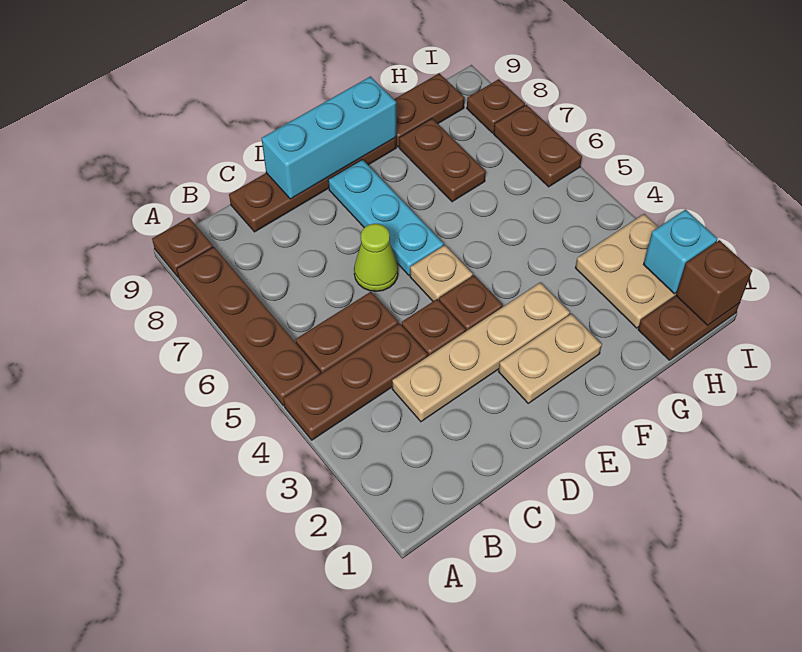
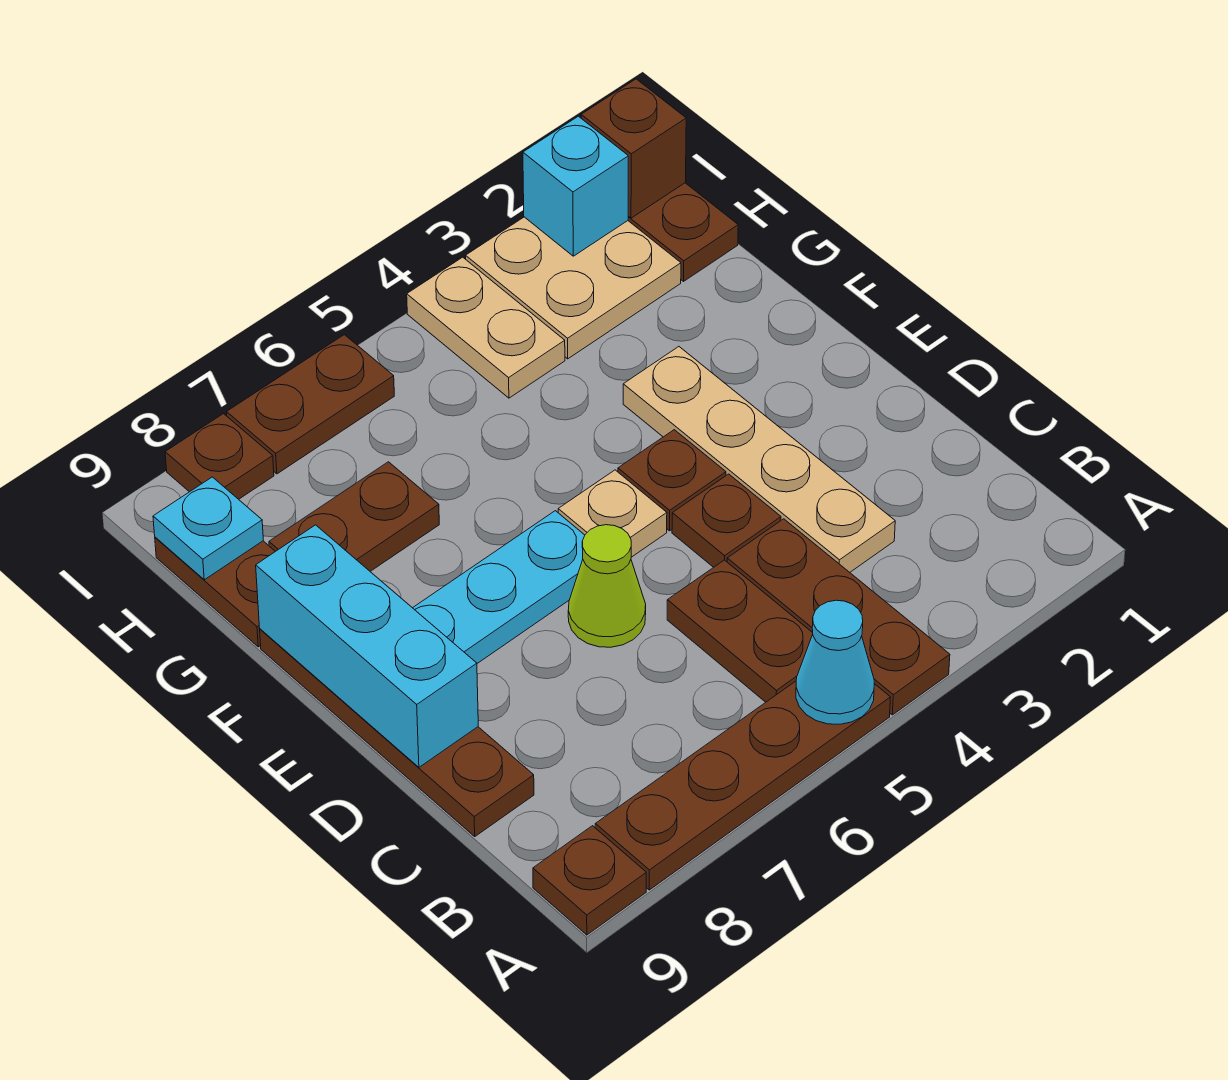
none -> cyan 1x1 cone [796,600,874,724]
tan 1x2 plate [499,314,602,403] -> tan 1x2 plate moved to [407,257,565,398]
none -> cyan 1x1 plate [153,477,263,580]

